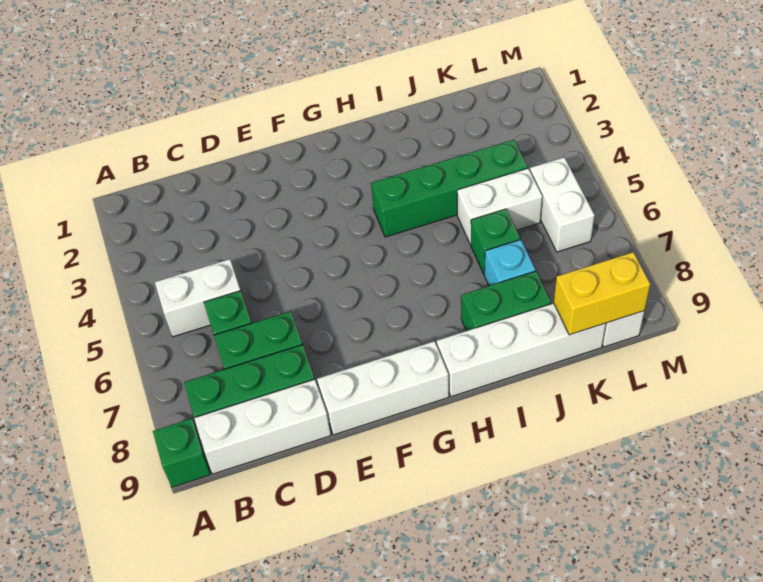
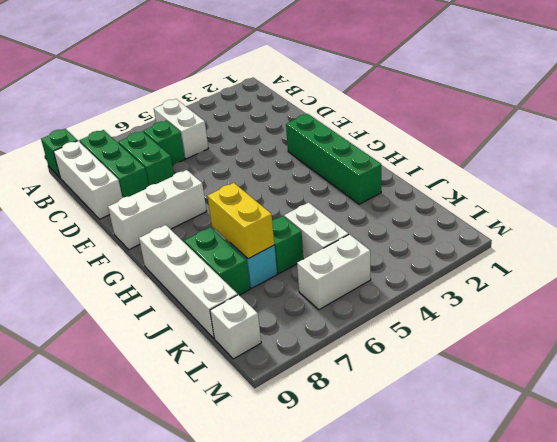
white 1x3 brick [317,341,449,435] -> white 1x3 brick turned to [108,170,207,250]
green 1x4 brick [371,140,528,237] -> green 1x4 brick moved to [286,114,381,204]
yellow 1x2 brick [554,252,650,335] -> yellow 1x2 brick moved to [208,183,274,259]

